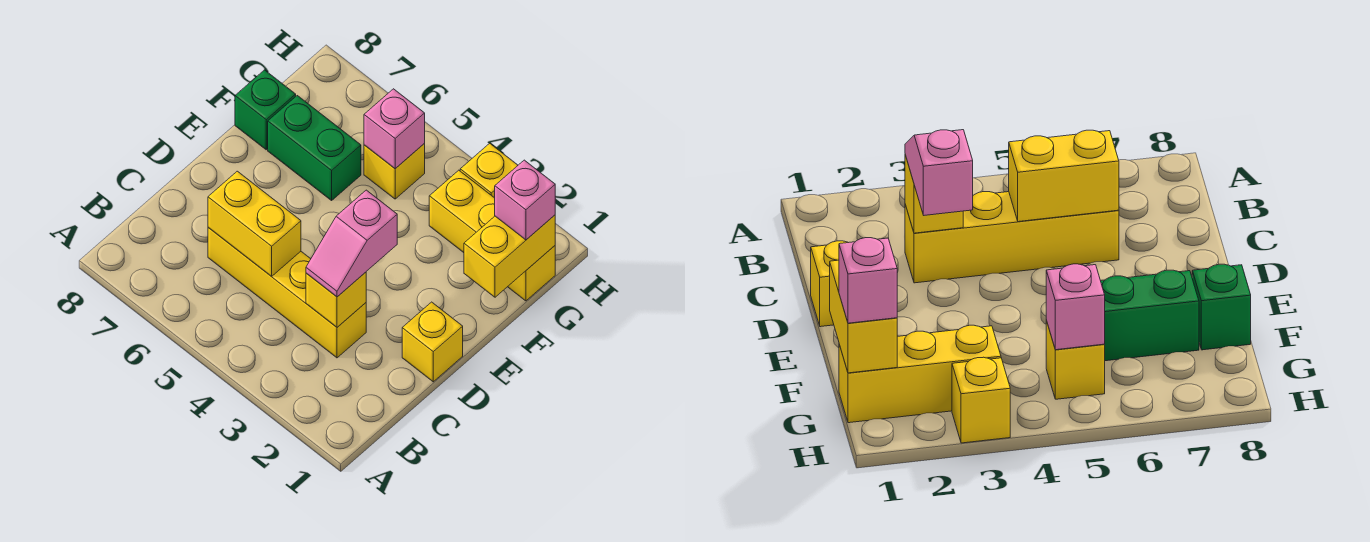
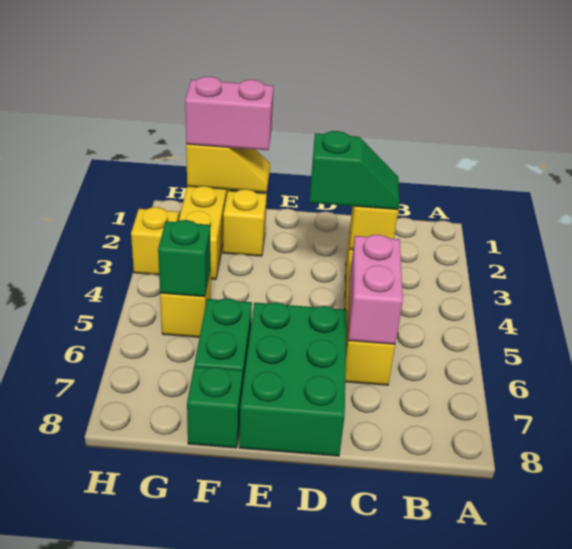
pink 1x2 slope [306,190,397,297] -> green 1x2 slope [309,131,400,210]
yellow 1x2 brick [208,171,301,276] -> pink 1x2 brick [349,235,403,344]
yellow 1x1 brick [402,302,463,382] -> yellow 1x1 brick moved to [223,189,267,256]
none -> green 2x3 brick [239,302,347,456]
yellow 1x2 brick [464,215,555,297] -> yellow 1x2 slope [186,144,270,192]
pink 1x1 brick [495,160,555,240] -> pink 1x2 brick [185,77,274,150]
pink 1x1 brick [364,89,425,169] -> green 1x1 brick [158,220,211,297]

